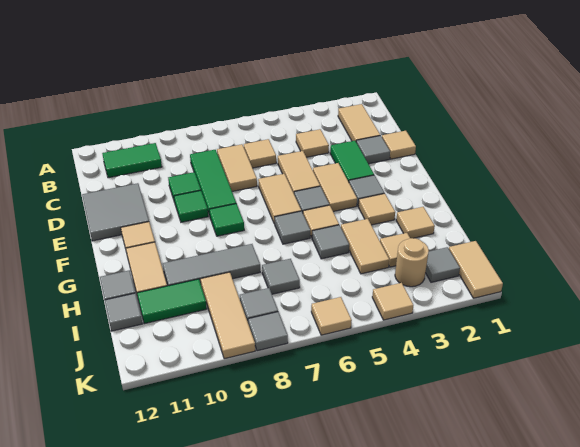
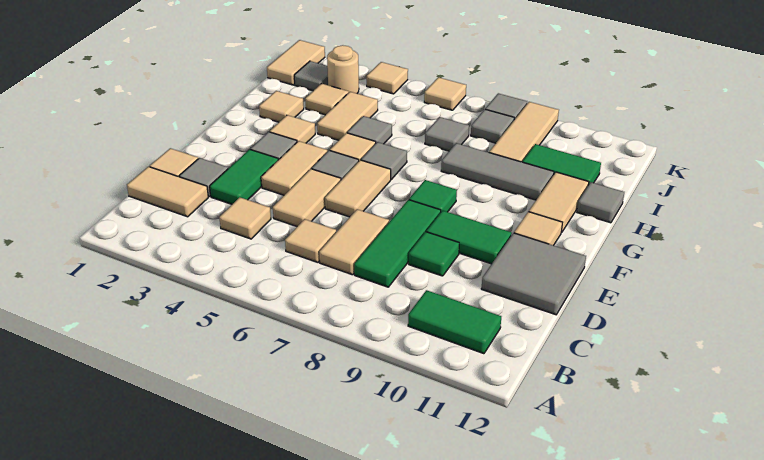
tan 1x2 tile [338,104,380,141] -> tan 1x2 tile turned to [127,167,208,217]
green 1x1 tile [174,191,208,222] -> green 1x2 tile [426,211,512,264]
grey 1x1 tile [105,293,142,331] -> none

